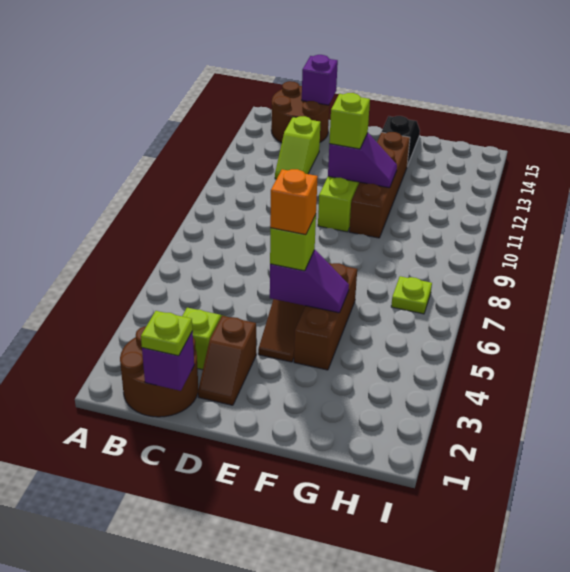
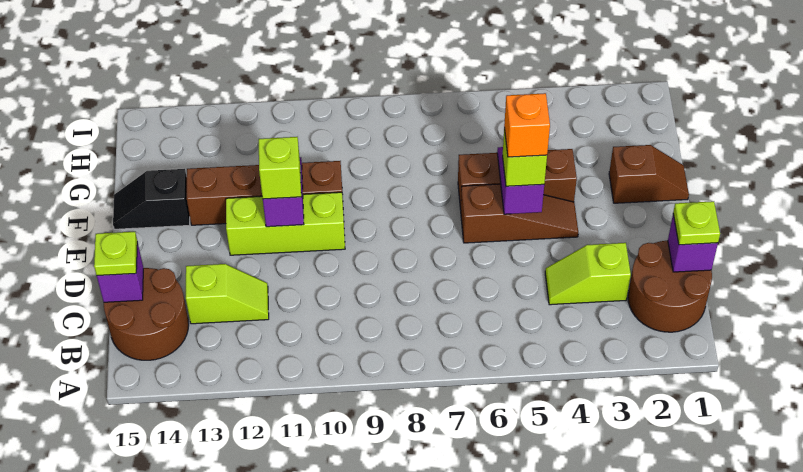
brown 1x2 slope [198,316,256,405] -> brown 1x2 slope moved to [609,145,689,203]
lime 1x1 plate [391,276,432,314] -> lime 1x1 plate moved to [94,232,137,276]

